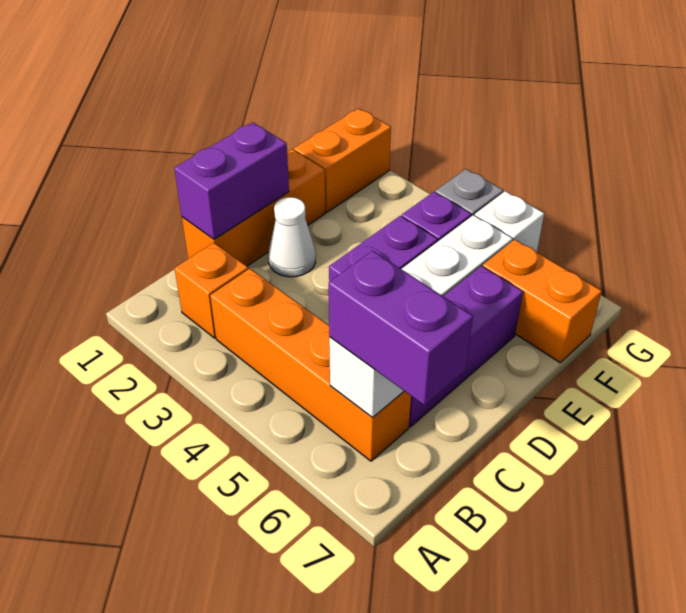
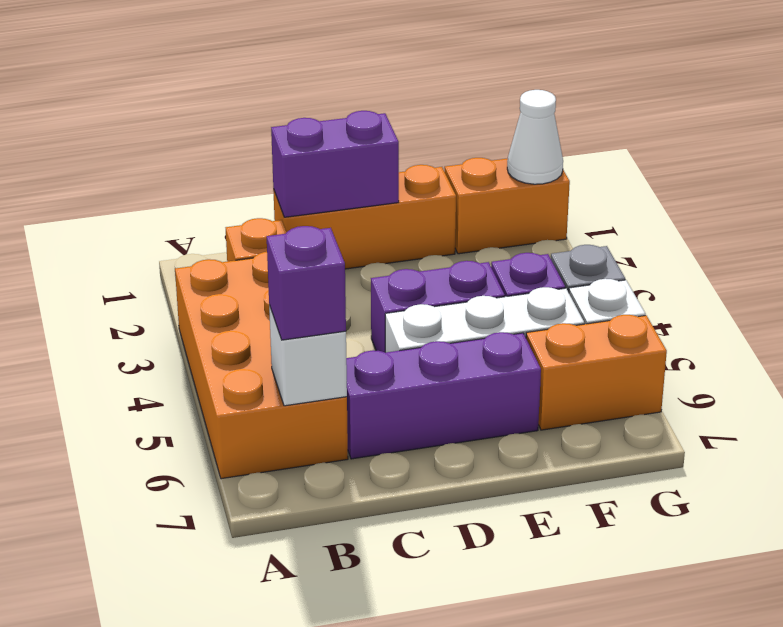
orange 1x4 brick [210,269,411,461] -> orange 2x4 brick [175,252,348,479]
purple 1x2 brick [329,251,473,405] -> purple 1x1 brick [267,226,346,340]
white 1x1 cone [268,197,316,277] -> white 1x1 cone moved to [507,90,563,184]
orange 1x2 brick [483,240,602,363] -> orange 1x2 brick turned to [526,315,667,430]

